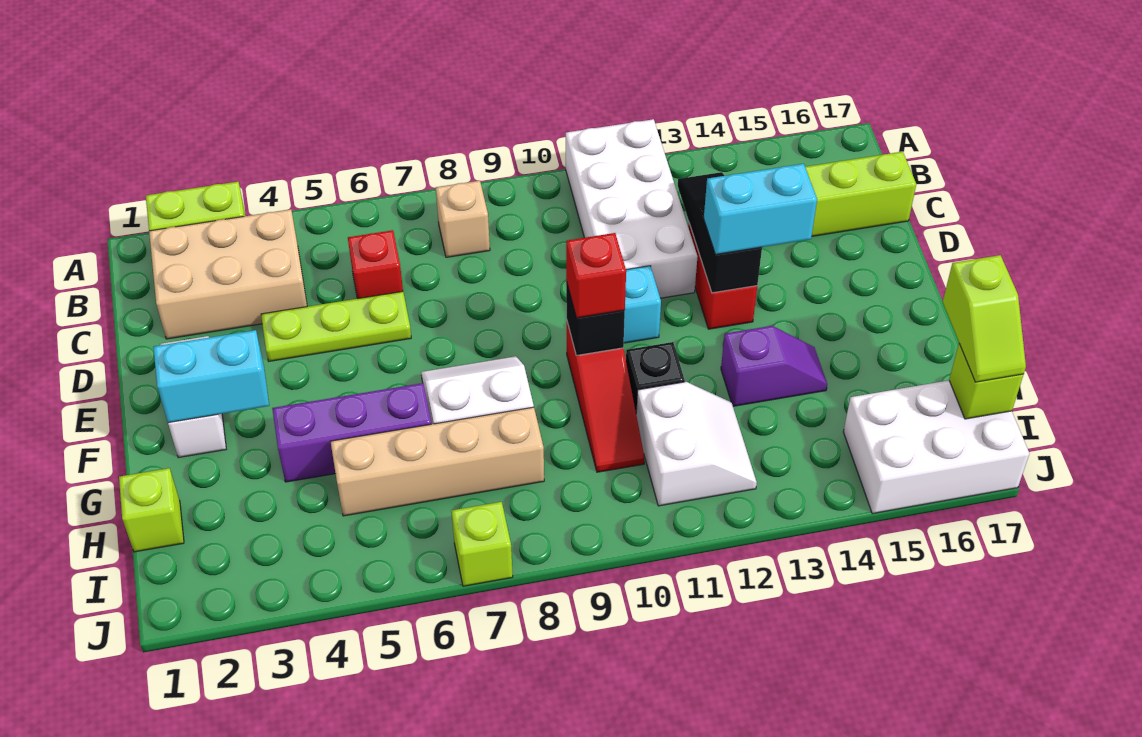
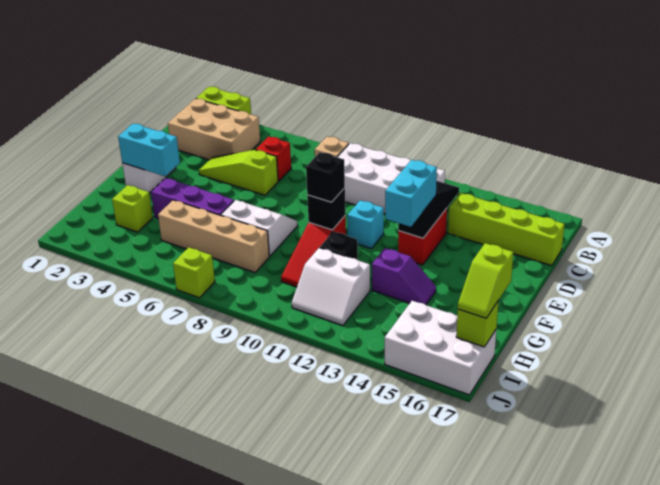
white 2x4 brick [566,119,698,298] -> white 2x4 brick turned to [338,143,445,214]
lime 1x3 plate [261,291,411,361] -> lime 1x3 slope [199,150,278,195]
cyan 1x2 brick [704,164,817,254] -> cyan 1x2 brick turned to [385,160,437,227]
red 1x1 brick [566,233,626,318] -> black 1x1 brick [306,152,345,202]
lime 1x1 brick [119,468,184,552] -> lime 1x1 brick moved to [112,185,153,232]
white 2x2 slope [636,382,757,506] -> white 2x2 slope turned to [292,248,370,326]

